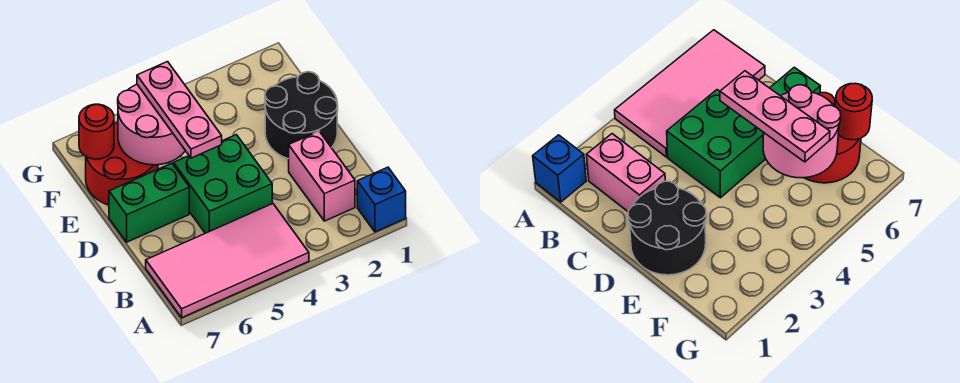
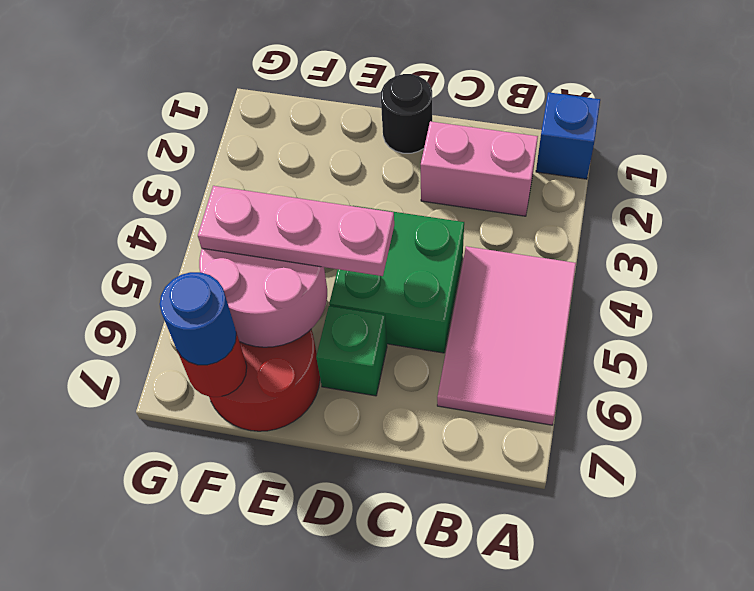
pink 2x4 tile [146,203,309,318] -> pink 2x3 tile [437,246,576,425]
black 2x2 round brick [265,72,338,159] -> black 1x1 round brick [381,74,432,153]
green 1x2 brick [109,163,189,242] -> green 1x1 brick [316,306,387,396]
none -> blue 1x1 round brick [160,272,236,365]

